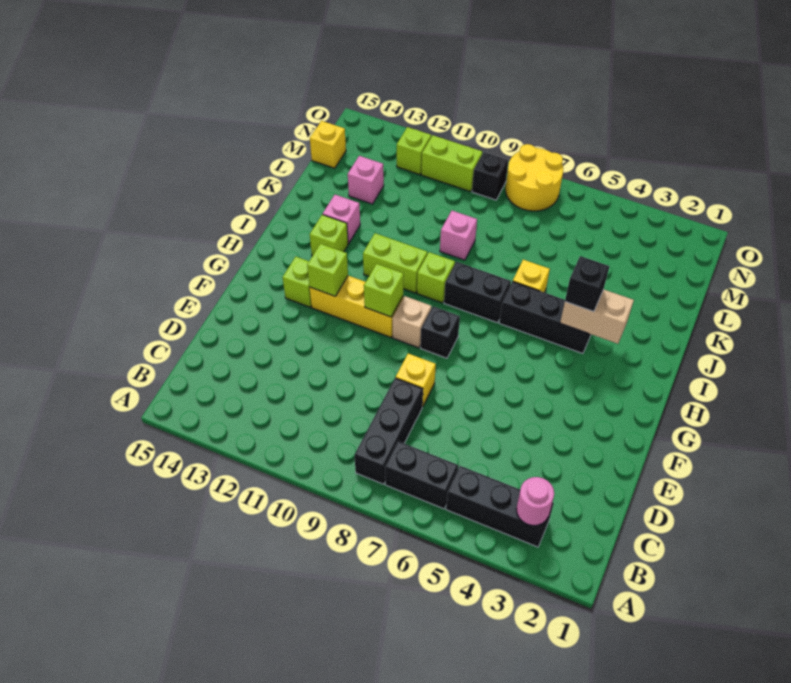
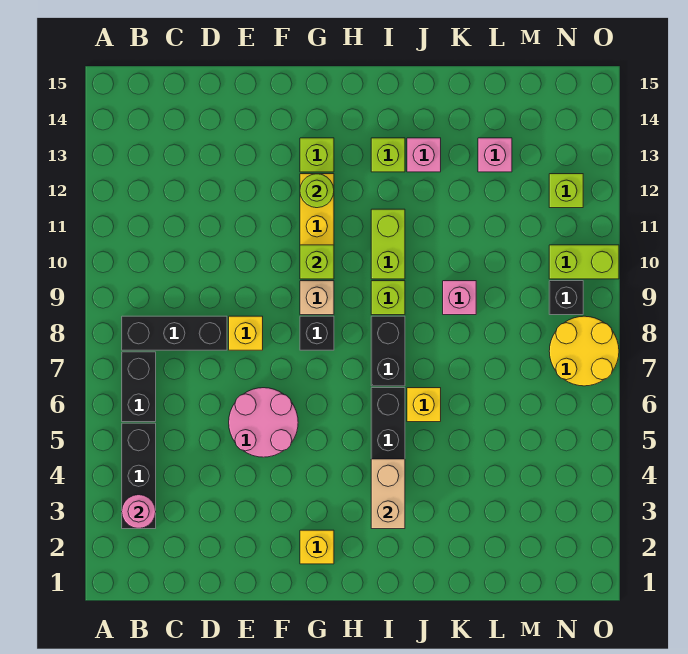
none -> pink 2x2 round brick [229,388,298,457]
lime 1x1 brick [307,244,348,296] -> lime 1x1 round brick [300,174,334,208]
black 1x1 brick [565,256,609,312] -> none
yellow 1x1 brick [310,121,346,168] -> yellow 1x1 brick moved to [300,530,334,564]
lime 1x2 brick [421,135,482,192] -> lime 1x2 brick turned to [549,245,619,279]

